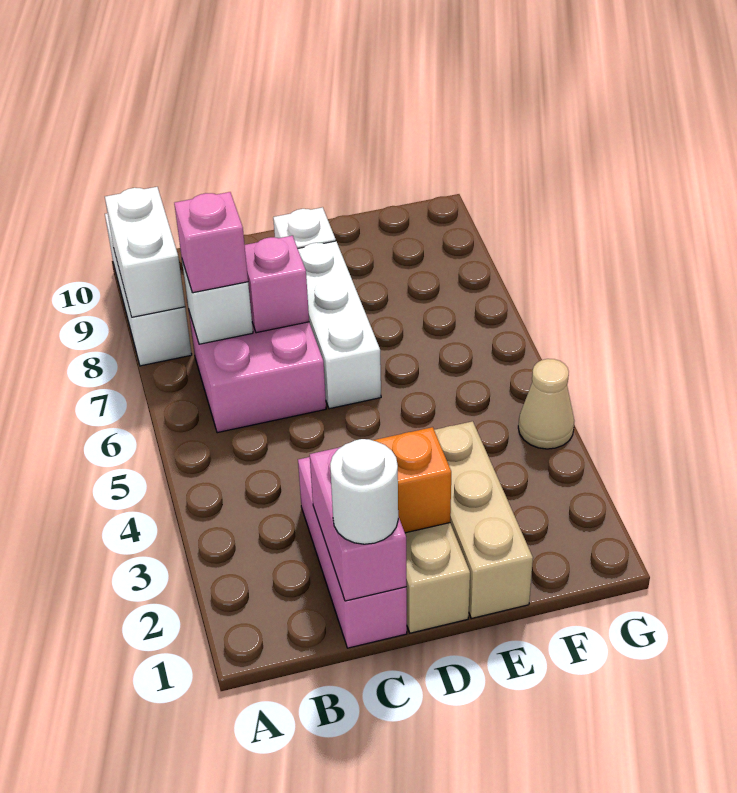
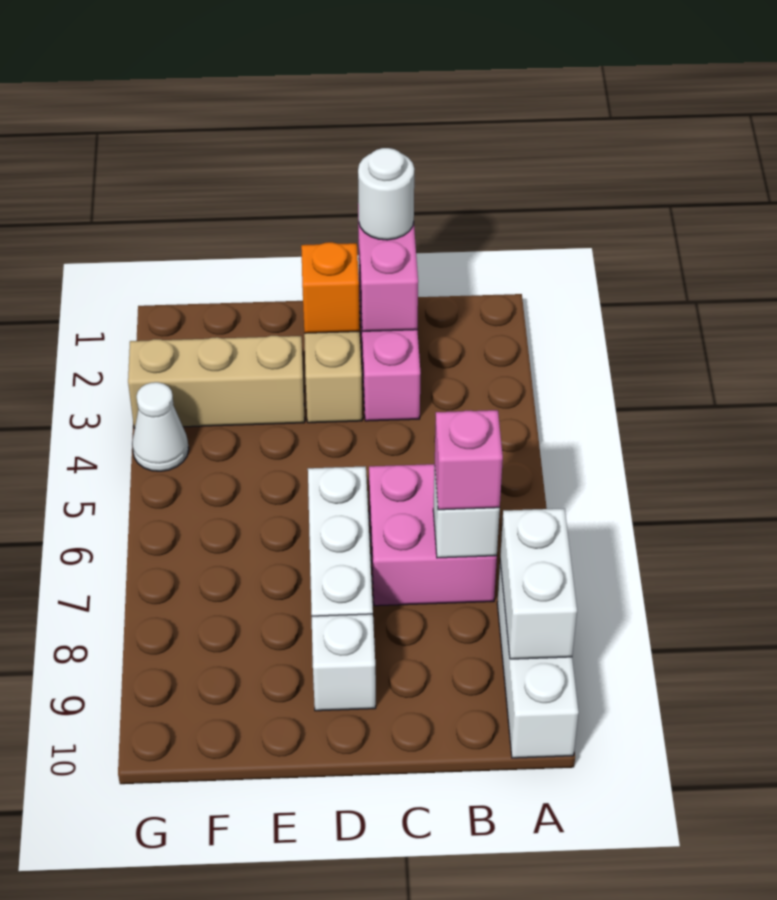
pink 1x1 brick [245,236,309,333] -> none
tan 1x3 brick [434,421,533,618] -> tan 1x3 brick turned to [128,336,305,428]
tan 1x1 cone [518,359,574,449] -> white 1x1 cone [132,382,189,471]

